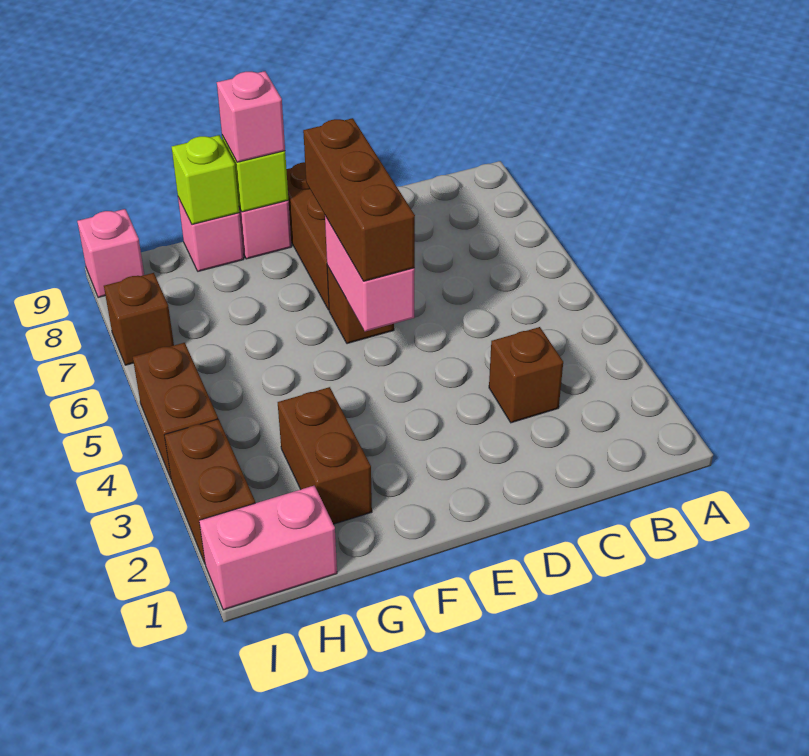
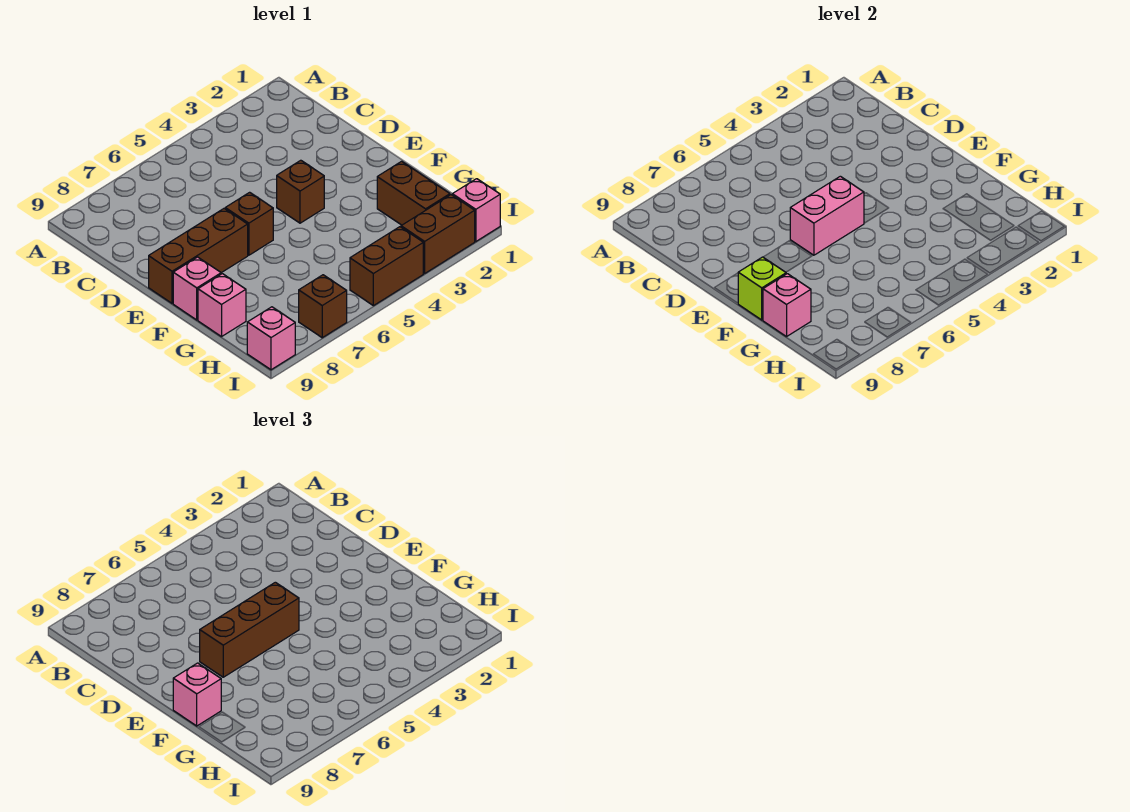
brown 1x1 brick [489,327,563,423] -> brown 1x1 brick moved to [277,160,324,223]
brown 1x2 brick [278,387,372,524] -> brown 1x2 brick turned to [377,161,450,225]
lime 1x1 brick [172,135,239,225] -> pink 1x1 brick [763,274,811,337]
pink 1x2 brick [199,486,337,610] -> pink 1x1 brick [452,179,500,241]

